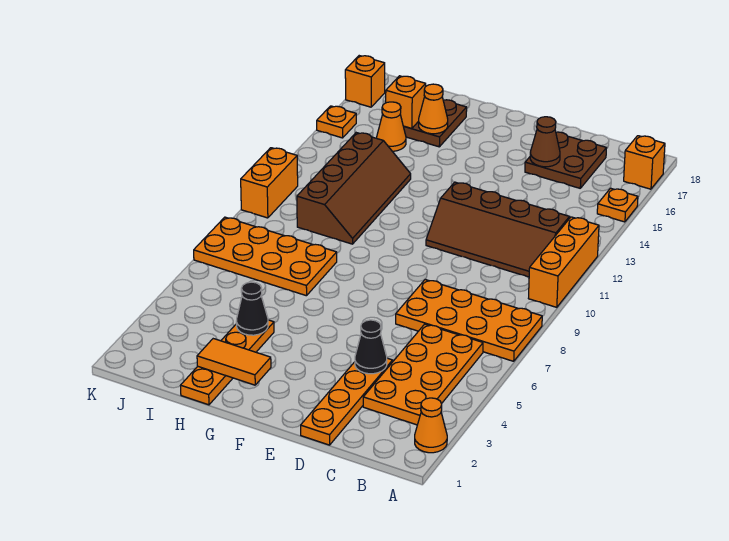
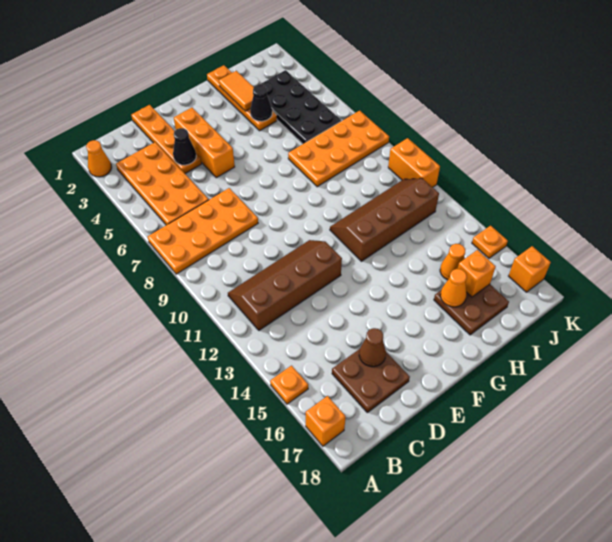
orange 1x3 brick [528,217,599,307] -> orange 1x3 brick moved to [174,108,235,178]
orange 1x2 tile [197,339,271,385] -> orange 1x2 tile turned to [219,71,254,111]
brown 2x4 slope [297,133,411,244] -> brown 2x4 slope turned to [330,178,439,261]
none -> black 2x4 plate [259,70,341,144]

